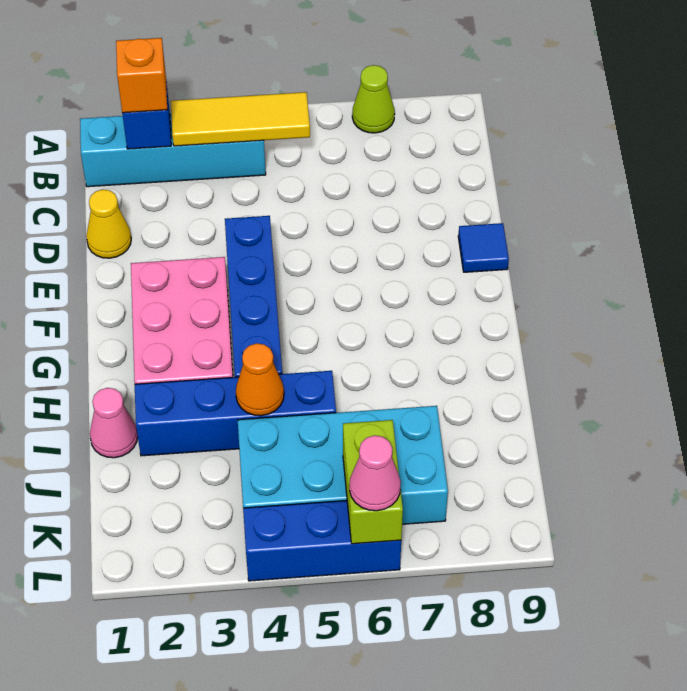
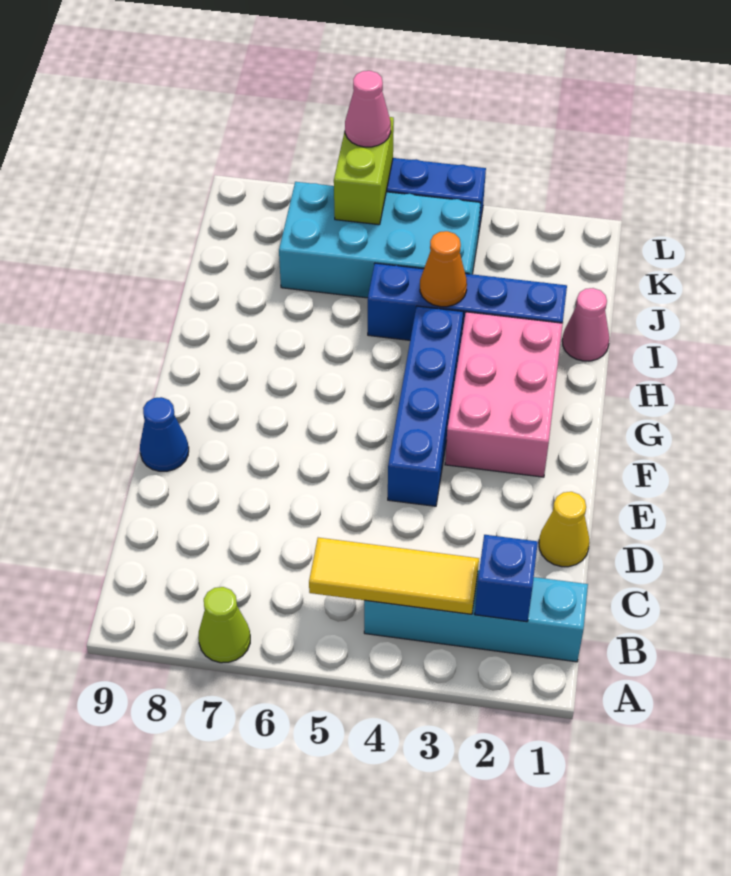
orange 1x1 brick [116,38,167,113] -> none
blue 1x1 tile [458,223,509,272] -> blue 1x1 cone [140,397,189,471]

